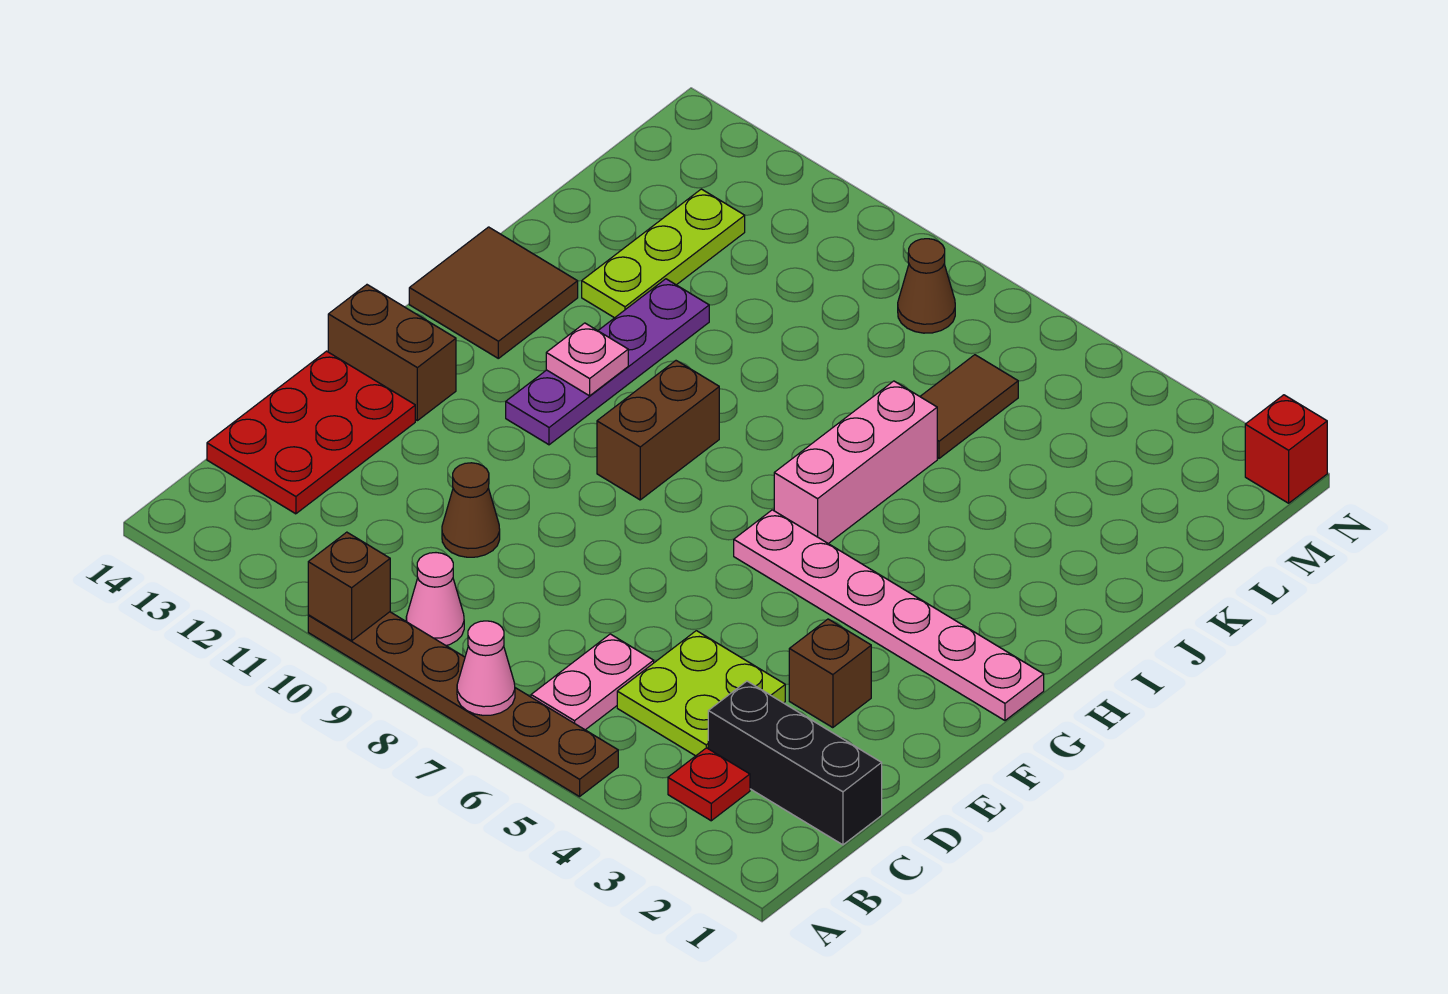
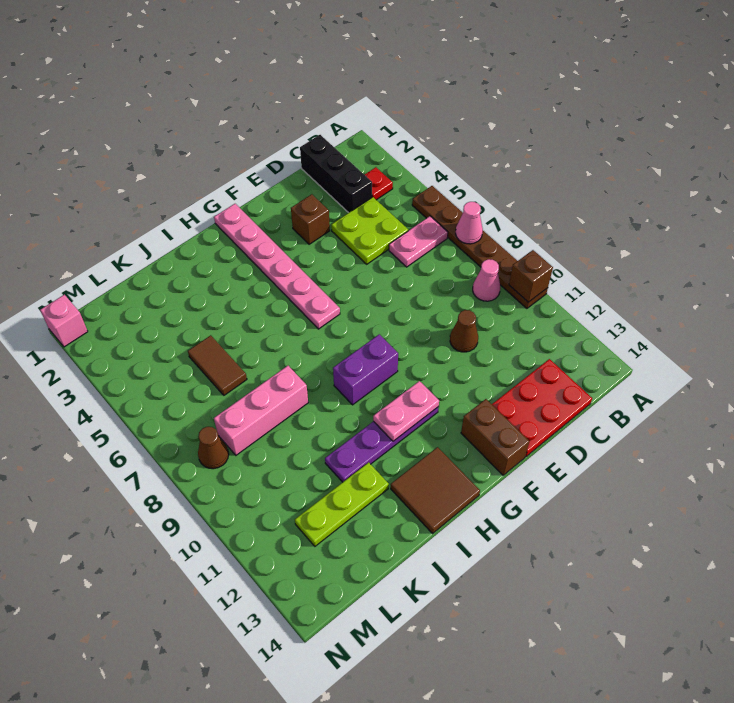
brown 1x2 brick [597,361,719,500] -> purple 1x2 brick [333,334,398,405]
pink 1x3 brick [774,381,937,544] -> pink 1x3 brick moved to [214,366,308,455]
pink 1x1 plate [546,323,628,396] -> pink 1x2 plate [373,381,439,441]
brown 1x2 tile [920,355,1018,458] -> brown 1x2 tile turned to [188,335,247,395]
red 1x1 brick [1245,395,1327,503] -> pink 1x1 brick [40,295,88,347]

